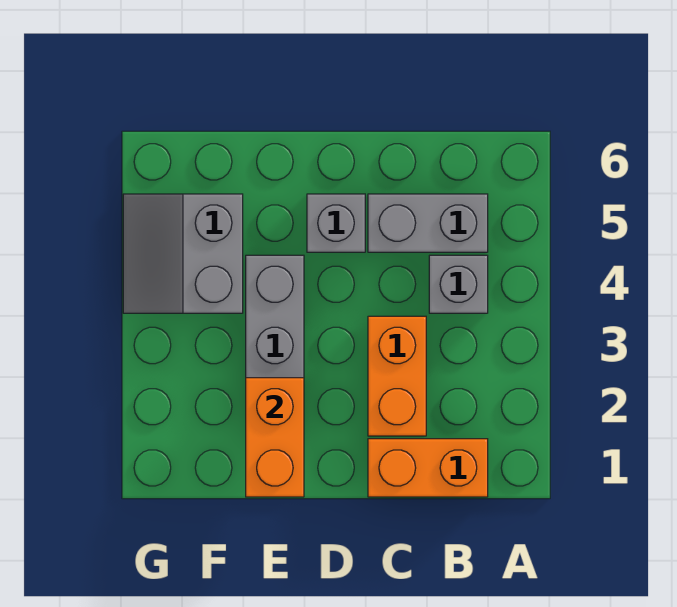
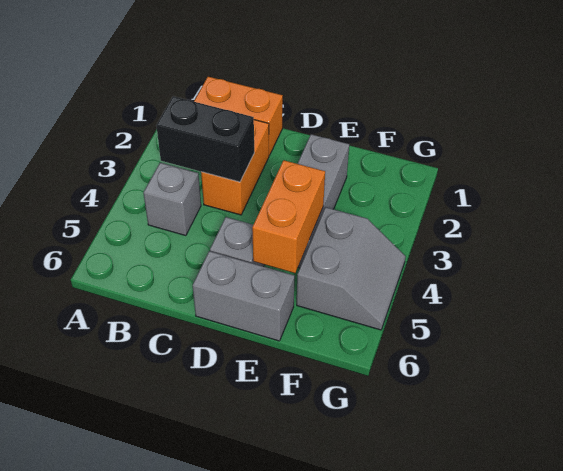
none -> black 1x2 brick [156,96,254,182]
grey 1x2 brick [368,194,488,252] -> grey 1x2 brick moved to [193,251,295,341]
orange 1x2 brick [246,378,304,497] -> orange 1x2 brick moved to [252,160,325,273]

